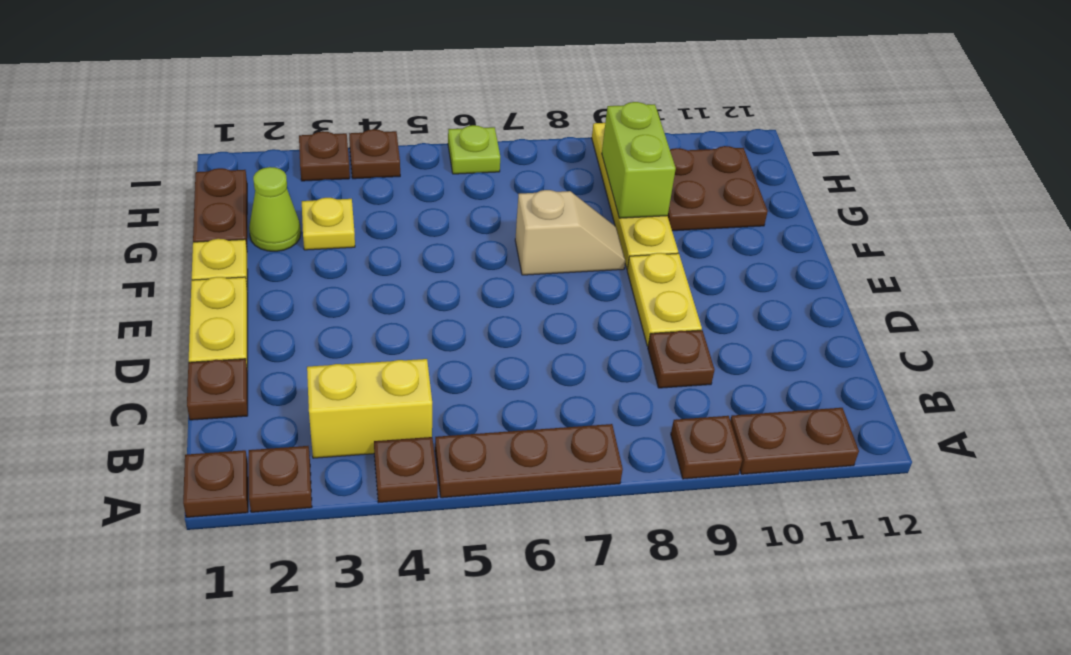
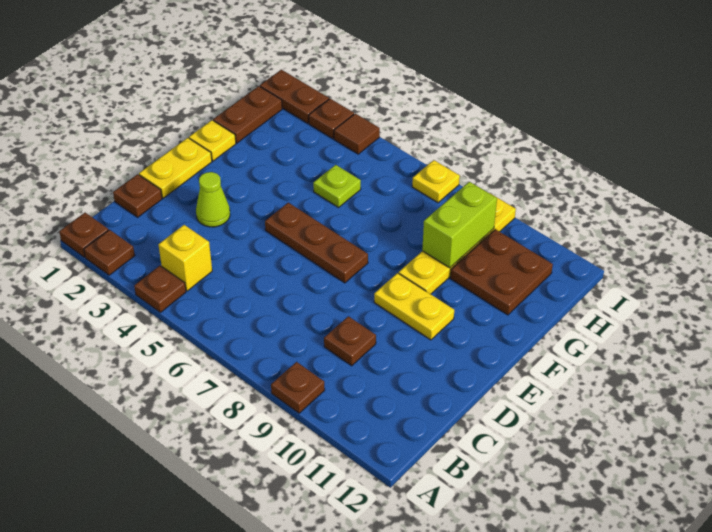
brown 1x3 plate [435,424,623,498] -> brown 1x3 plate moved to [265,203,368,283]
brown 1x2 plate [730,408,859,474] -> brown 1x2 plate moved to [260,70,329,123]
yellow 1x2 brick [307,359,432,458] -> yellow 1x1 brick [158,225,212,291]
yellow 1x2 plate [627,253,702,346] -> yellow 1x2 plate turned to [374,273,454,340]
tan 1x2 slope [515,190,625,275] -> none
lime 1x1 cone [249,167,301,251] -> lime 1x1 cone moved to [196,172,230,227]
yellow 1x1 plate [302,198,355,250] -> yellow 1x1 plate moved to [412,160,460,203]
brown 1x1 plate [349,129,400,179] -> brown 1x1 tile [334,113,380,154]
lime 1x1 plate [448,125,500,174] -> lime 1x1 plate moved to [313,165,361,208]

